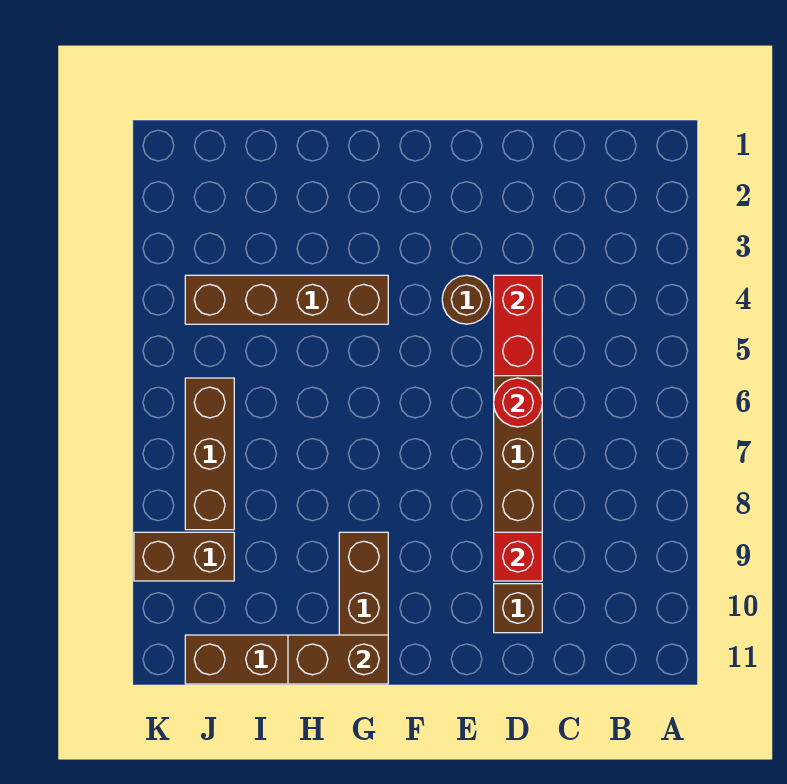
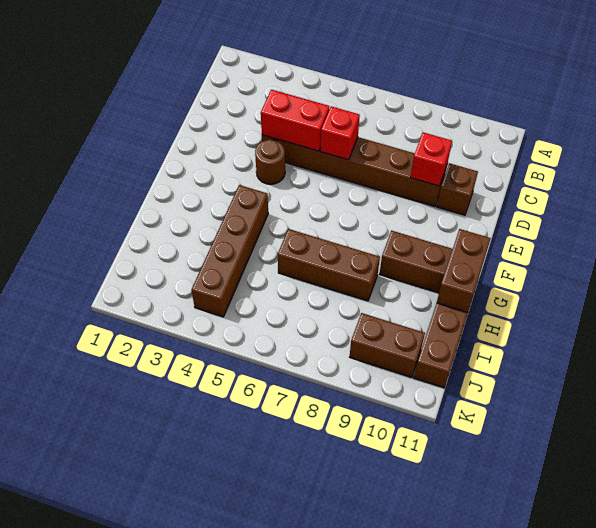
red 1x1 round brick [494,378,542,427] -> red 1x1 brick [320,106,360,160]
brown 1x3 brick [185,378,234,530] -> brown 1x3 brick moved to [278,229,380,301]
brown 1x2 brick [134,532,234,581] -> brown 1x2 brick turned to [350,313,425,377]

